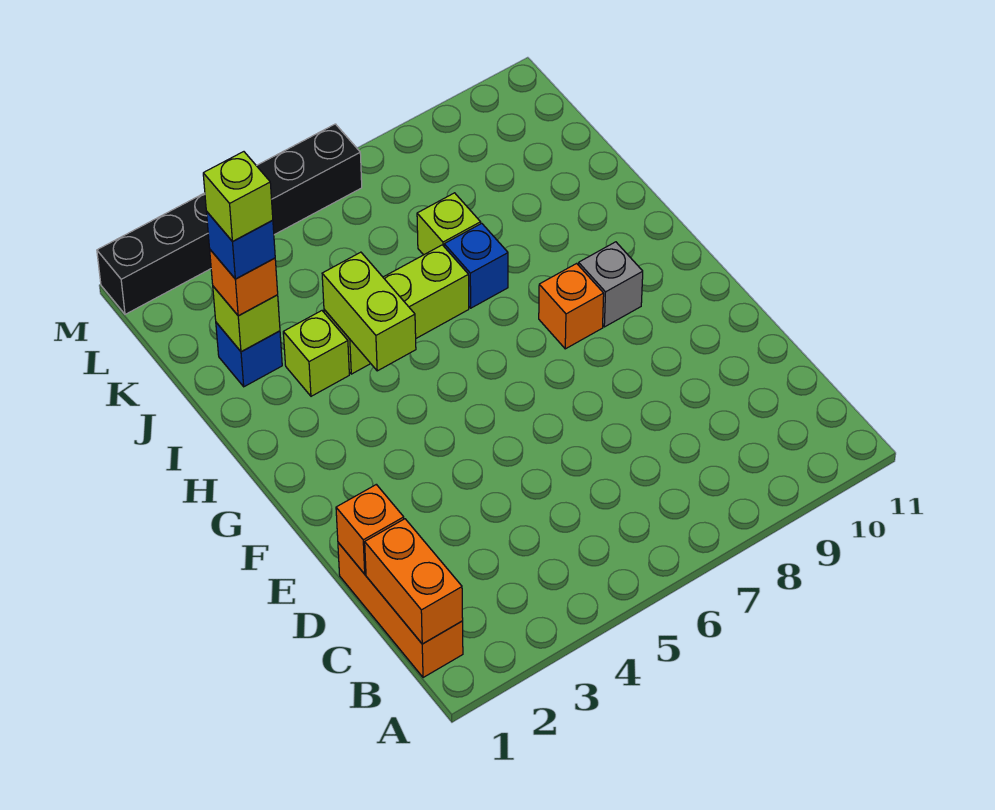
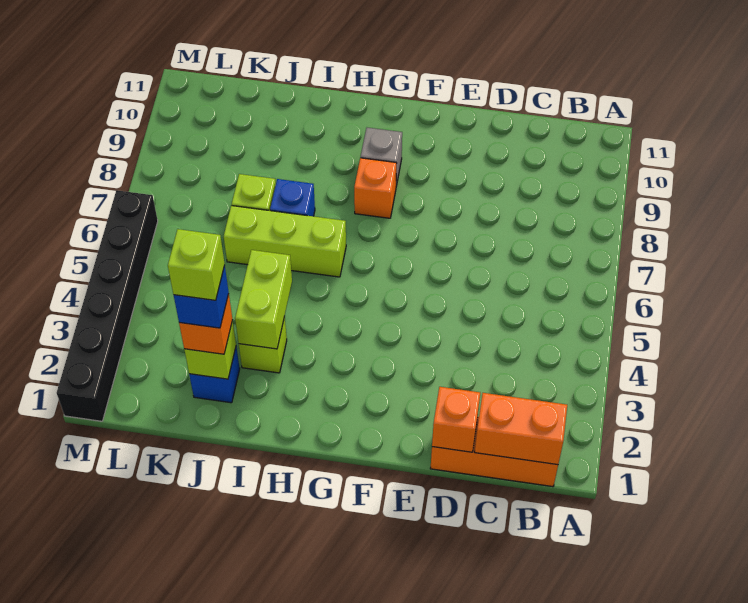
lime 1x2 brick [322,252,416,371] -> lime 1x2 brick turned to [235,250,292,349]
lime 1x3 brick [324,245,469,374] -> lime 1x3 brick turned to [224,206,346,277]

